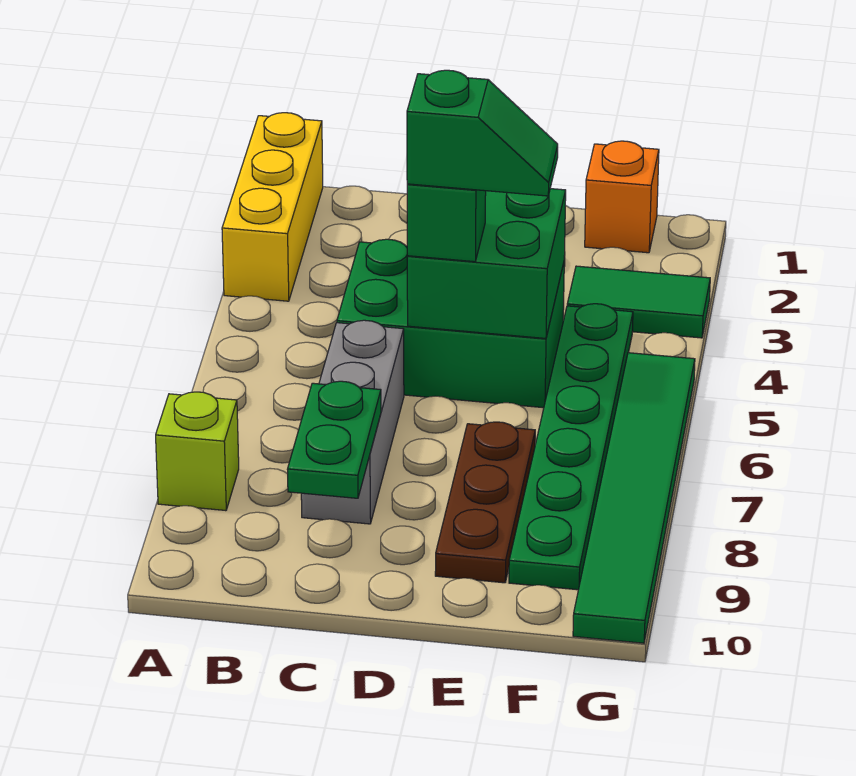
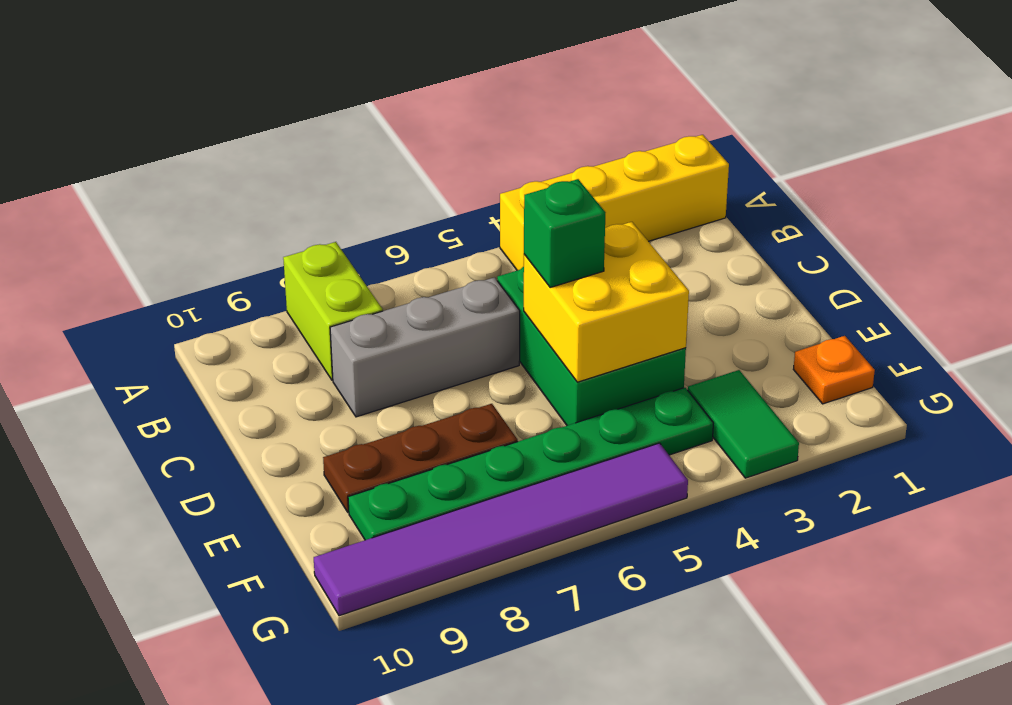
yellow 1x3 brick [222,113,323,301] -> yellow 1x4 brick [500,135,729,270]
lime 1x1 brick [156,392,239,511] -> lime 1x2 brick [283,242,383,380]
green 1x2 plate [287,381,381,498] -> none
green 2x2 brick [407,189,566,338] -> yellow 2x2 brick [524,222,689,382]
green 1x2 slope [407,70,558,196] -> none
orange 1x1 brick [585,141,659,253] -> orange 1x1 plate [793,336,875,404]
green 1x6 tile [573,353,695,643] -> purple 1x6 tile [314,443,688,616]

